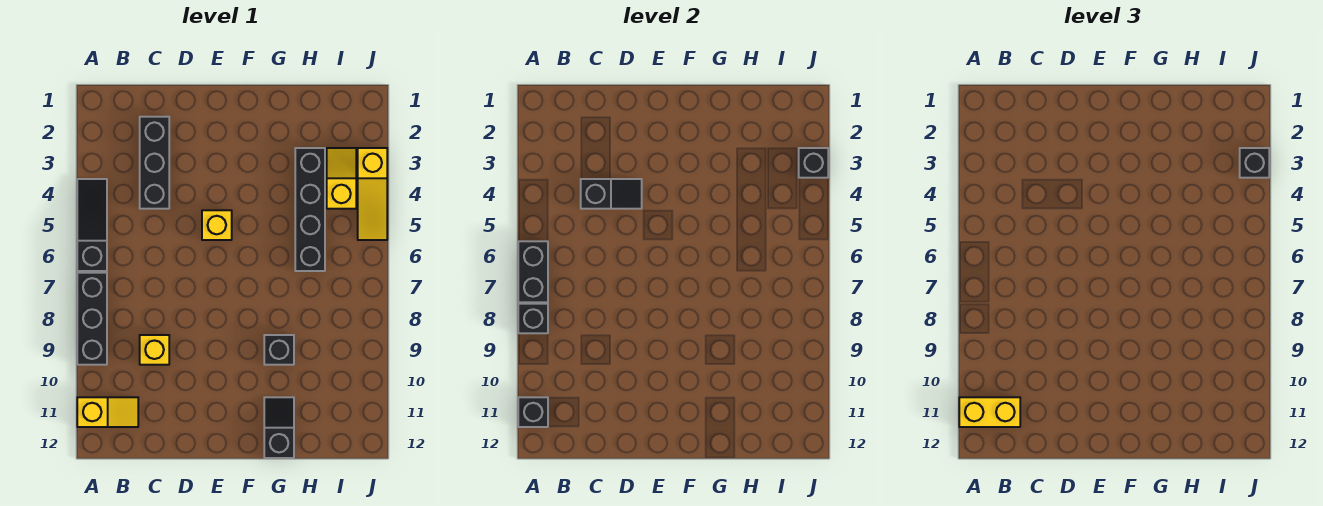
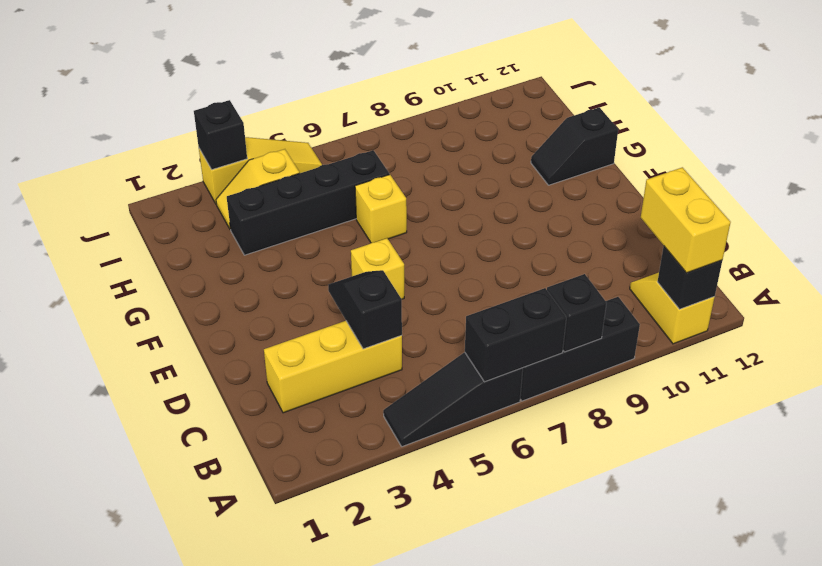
black 1x3 brick [140,117,169,209] -> yellow 1x3 brick [264,321,402,413]
yellow 1x1 brick [140,335,169,365] -> yellow 1x1 brick moved to [355,175,407,243]
black 1x1 brick [264,335,294,365] -> none
black 1x1 brick [1240,148,1269,178] -> none

